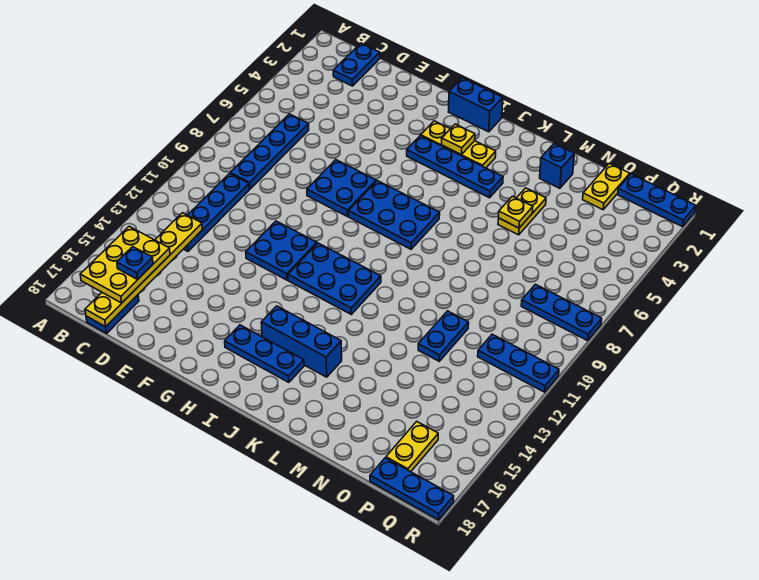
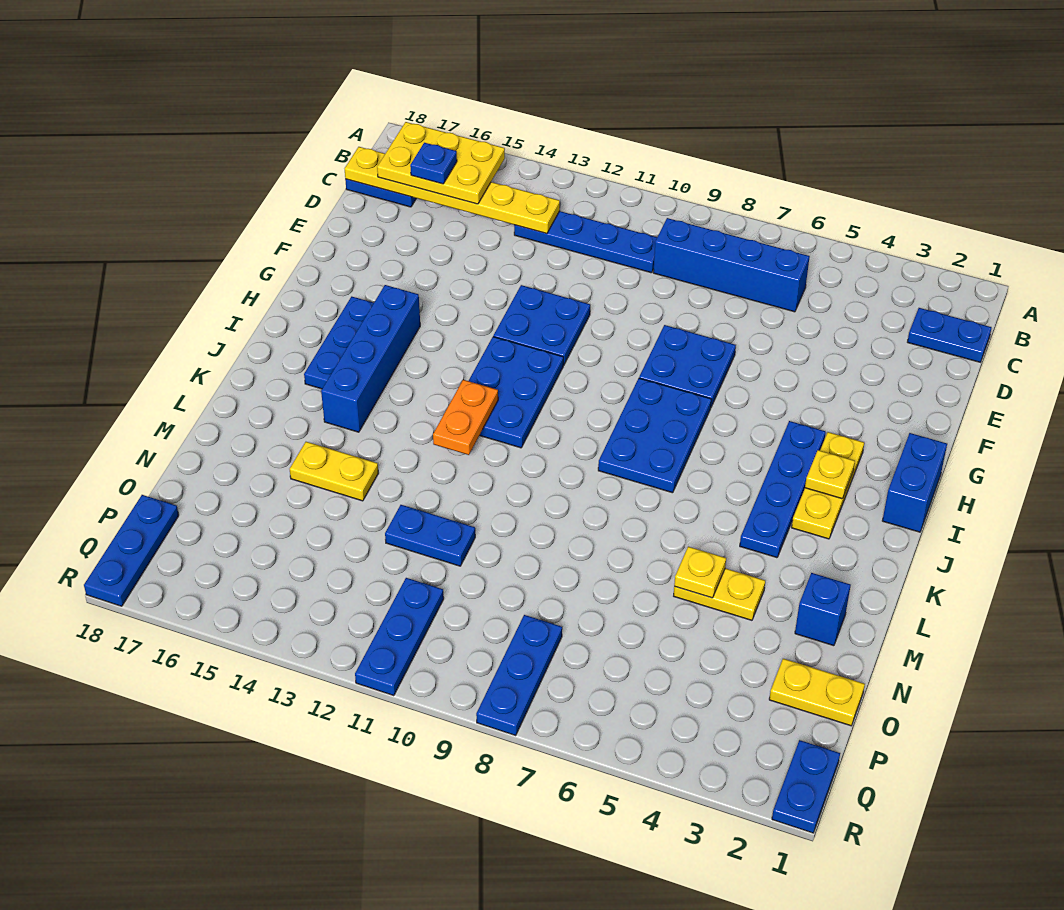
blue 1x4 plate [230,114,309,189] -> blue 1x4 brick [653,218,810,312]
blue 1x3 brick [261,306,342,377] -> blue 1x4 brick [321,285,420,432]
none -> orange 1x2 plate [433,380,498,455]
blue 1x3 plate [618,174,696,227] -> blue 1x2 plate [772,740,840,833]
yellow 1x2 plate [386,422,438,472] -> yellow 1x2 plate moved to [290,442,378,501]

